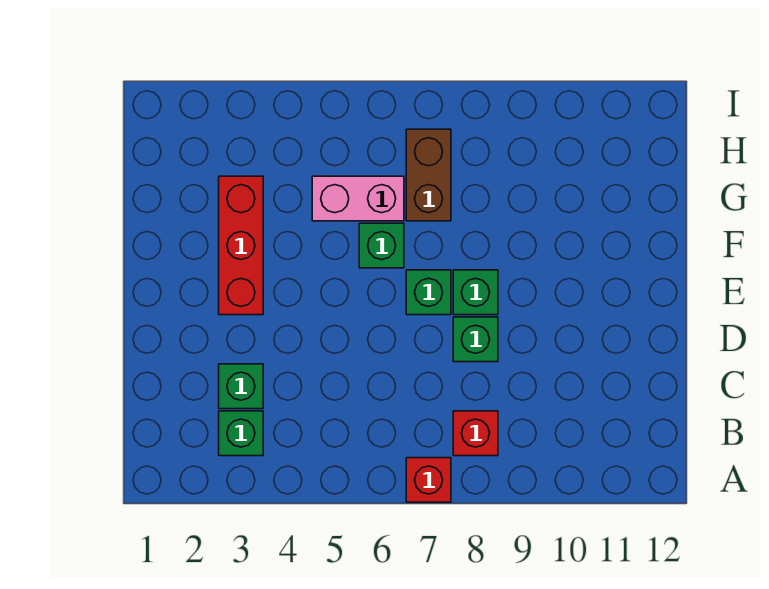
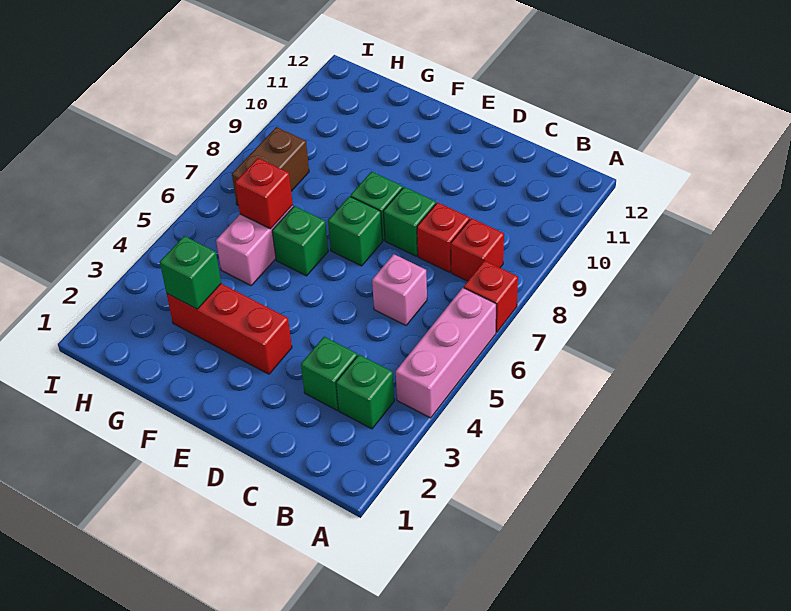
none -> pink 1x3 brick [396,288,496,418]
none -> pink 1x1 brick [372,254,427,325]
none -> red 1x1 brick [417,202,470,272]
none -> green 1x1 brick [160,236,221,309]
none -> red 1x1 brick [235,158,293,229]
brown 1x2 brick [406,129,451,221] -> brown 1x2 brick turned to [232,127,309,206]

